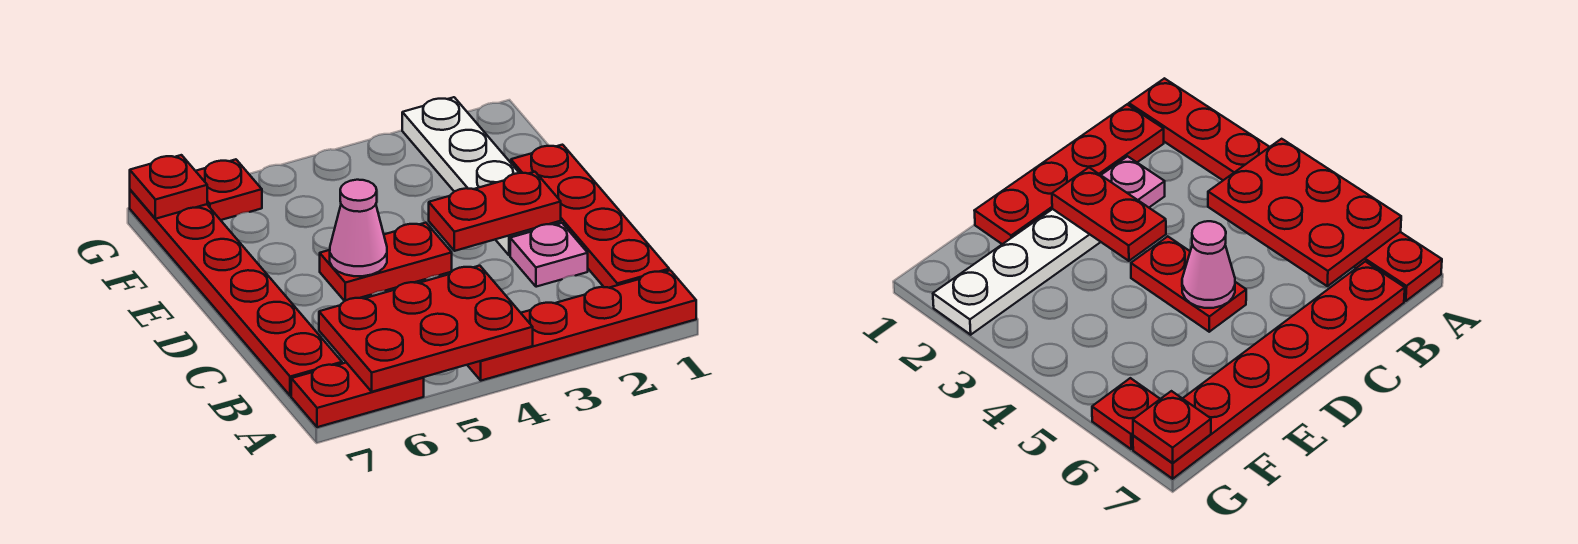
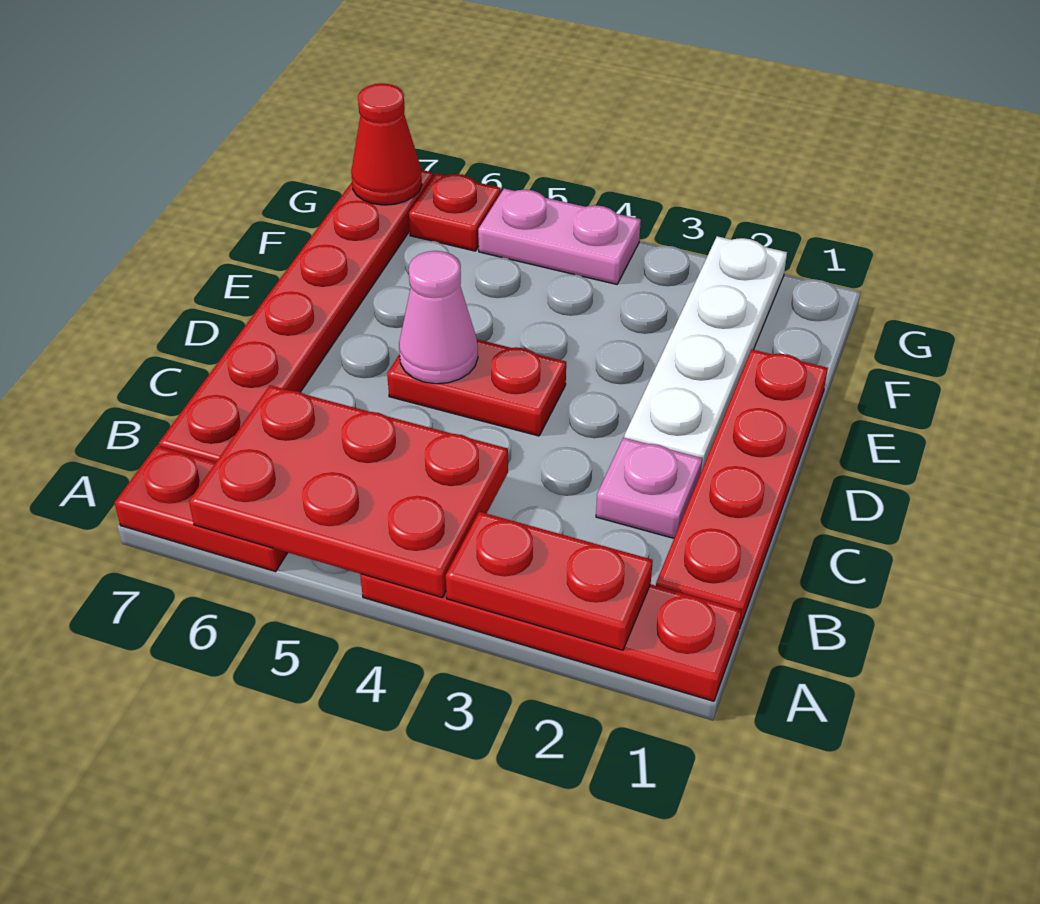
red 1x2 plate [429,172,561,251] -> red 1x2 plate moved to [446,512,653,650]
none -> pink 1x2 plate [478,189,641,284]
red 1x1 plate [130,155,207,219] -> red 1x1 cone [351,83,422,205]

